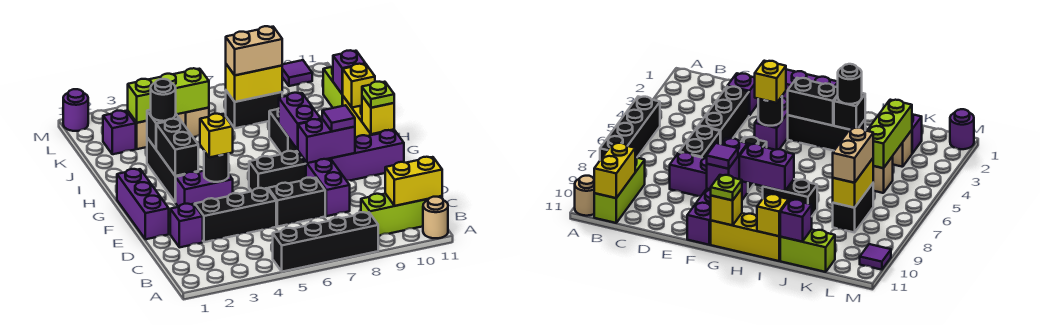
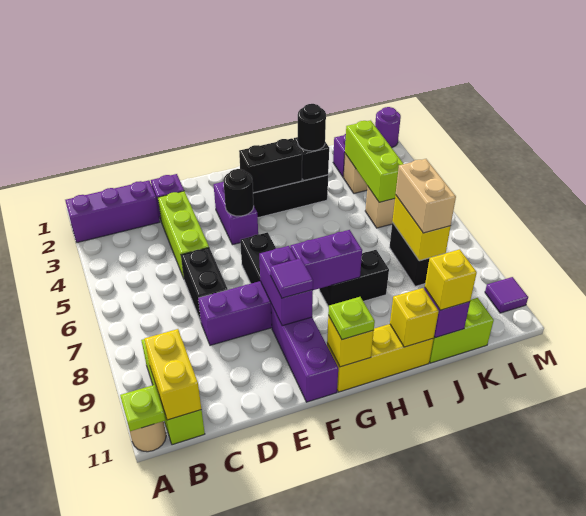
black 1x4 brick [273,212,378,272] -> none
none -> lime 1x1 plate [120,385,165,431]
black 1x3 brick [195,188,276,242] -> lime 1x3 brick [158,191,209,278]
purple 1x3 brick [117,169,169,239] -> purple 1x3 brick moved to [65,180,160,243]
yellow 1x1 brick [200,114,233,157] -> yellow 1x1 brick moved to [425,249,477,310]

